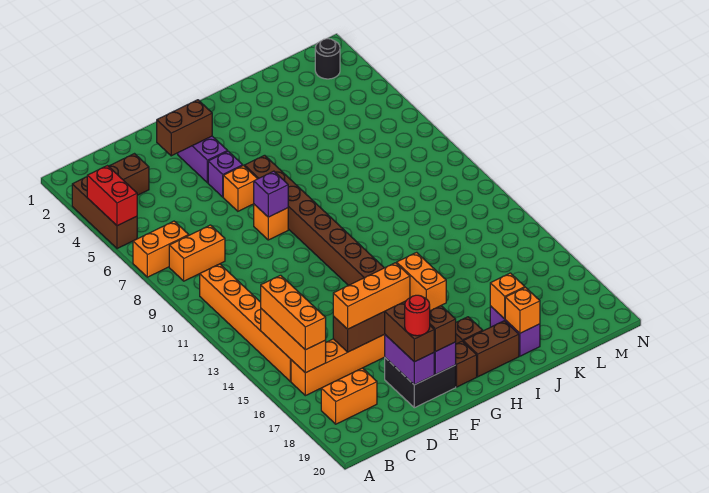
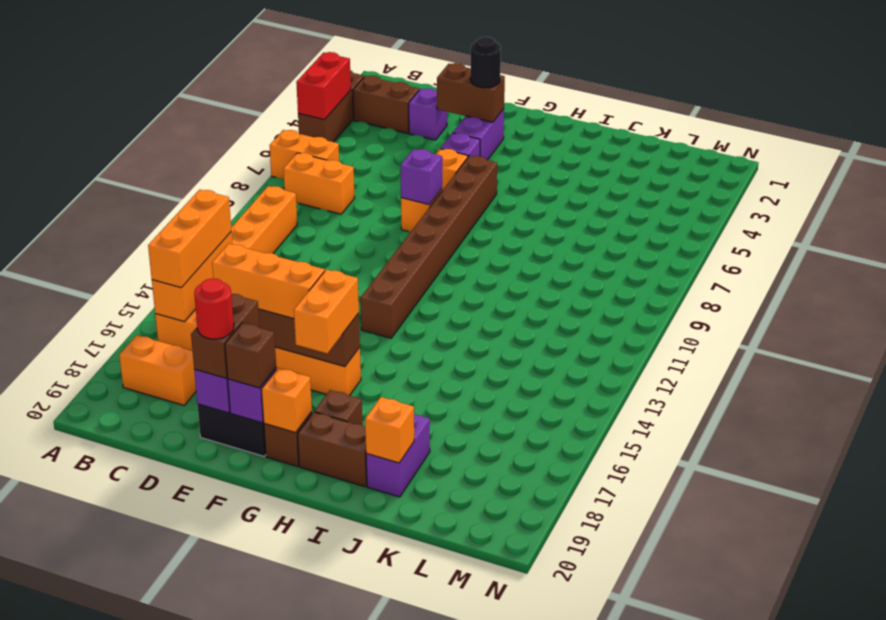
none -> purple 1x1 brick [409,88,447,140]
orange 1x1 brick [490,273,525,319] -> orange 1x1 brick moved to [261,368,312,433]
black 1x1 round brick [315,39,340,79] -> black 1x1 round brick moved to [470,37,501,88]

